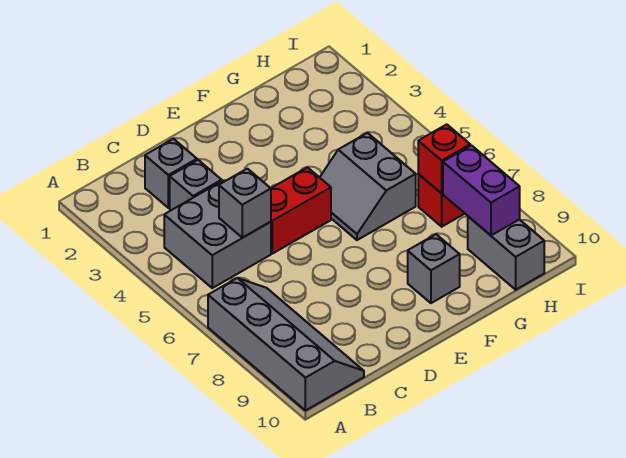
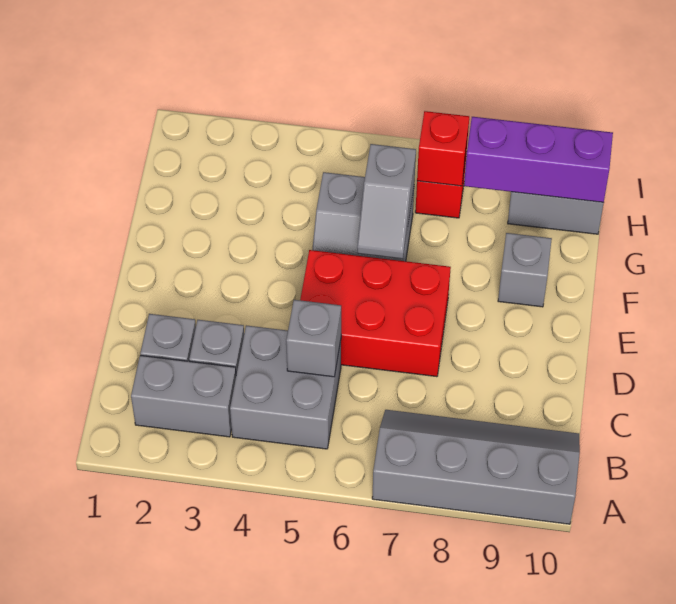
none -> grey 1x2 brick [131,355,236,437]
red 1x2 brick [271,167,331,254] -> red 2x3 brick [300,250,451,377]
none -> grey 1x2 slope [357,144,416,259]
purple 1x2 brick [443,145,520,235] -> purple 1x3 brick [464,117,613,202]

